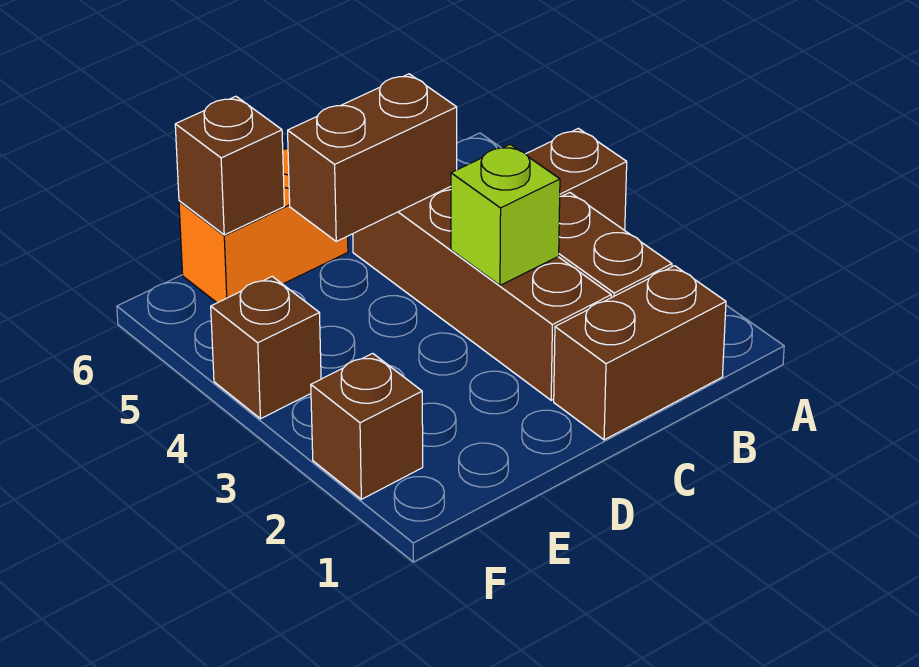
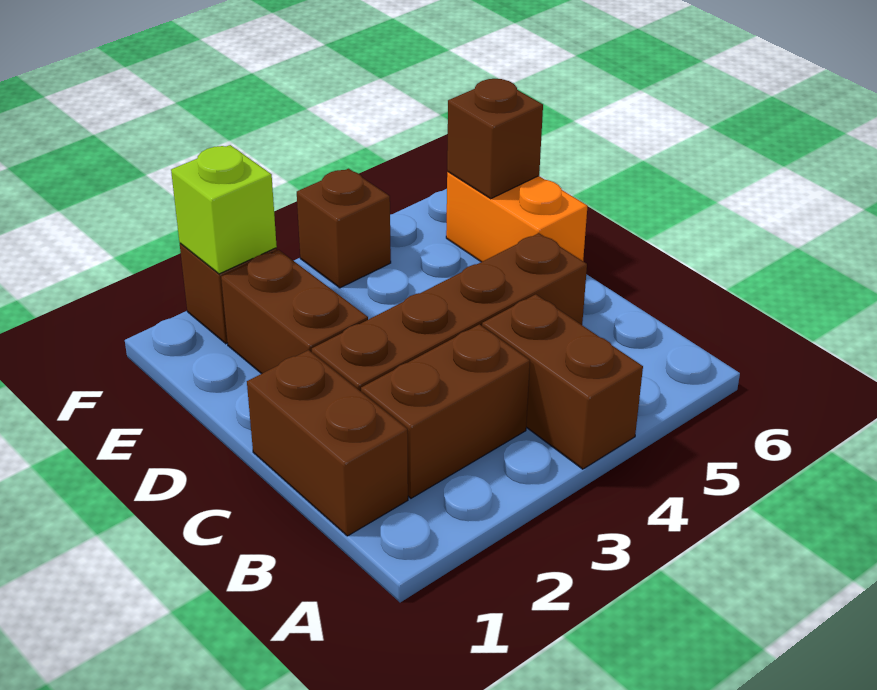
lime 1x1 brick [451,144,560,285] -> lime 1x1 brick moved to [171,145,277,274]
brown 1x2 brick [288,74,457,241] -> brown 1x2 brick moved to [221,250,368,374]

